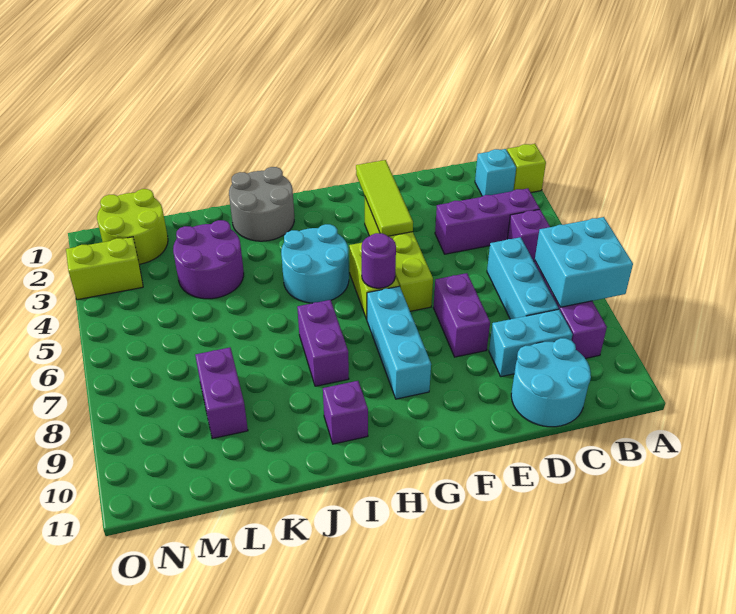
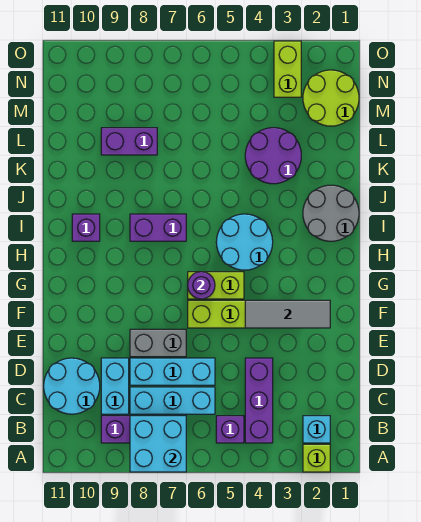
purple 1x2 brick [433,273,490,357] -> grey 1x2 brick [130,329,186,357]
lime 1x3 tile [356,160,413,236] -> grey 1x3 tile [245,300,330,328]
cyan 1x3 brick [367,286,431,399] -> cyan 1x3 brick moved to [130,358,215,385]

